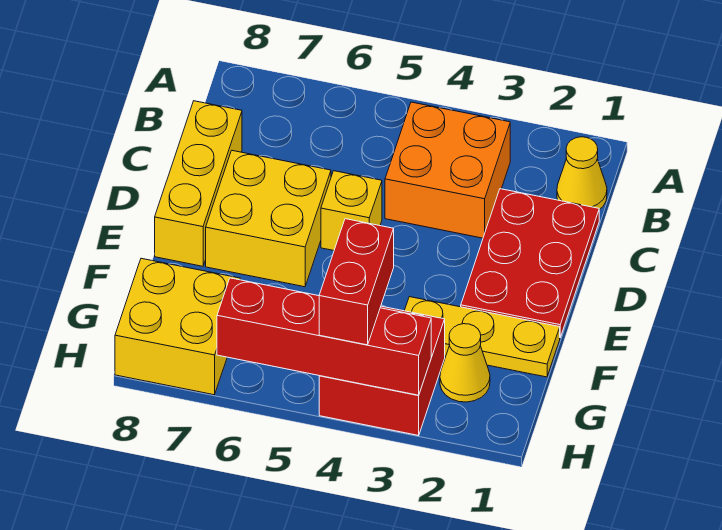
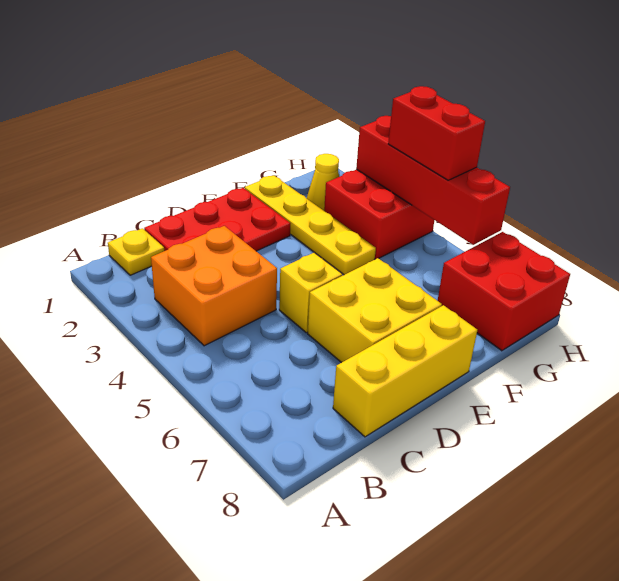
yellow 1x1 cone [557,137,607,210] -> yellow 1x1 plate [108,228,164,275]
yellow 1x3 plate [404,297,560,377] -> yellow 1x4 plate [245,175,376,275]
red 1x2 brick [319,219,394,345] -> red 1x2 brick turned to [388,86,485,180]
yellow 2x2 brick [115,258,240,395] -> red 2x2 brick [438,232,570,351]

